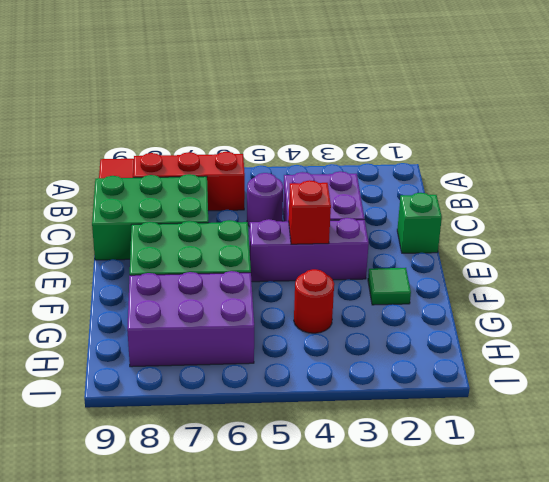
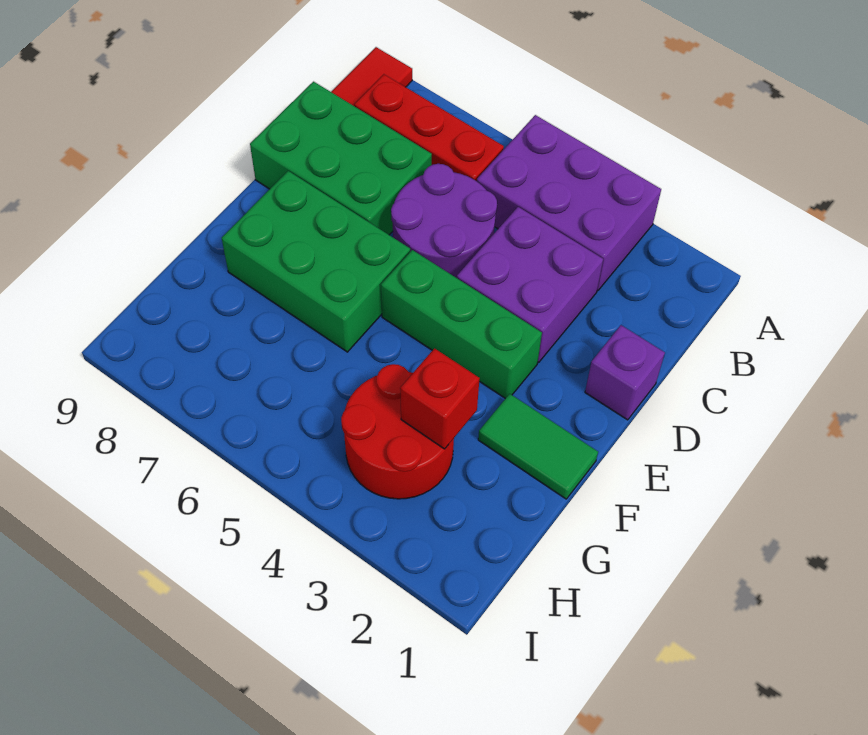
purple 1x1 round brick [247,173,283,227] -> purple 2x2 round brick [391,164,497,278]
green 1x1 brick [397,193,442,253] -> purple 1x1 brick [585,325,665,420]
purple 1x3 brick [249,218,369,282] -> green 1x3 brick [381,250,542,398]
red 1x1 brick [289,180,331,244] -> red 1x1 brick moved to [400,348,480,449]
green 1x1 tile [368,268,411,305] -> green 1x2 tile [478,394,598,499]
red 1x1 round brick [294,269,334,333] -> red 2x2 round brick [341,364,454,499]
purple 2x3 brick [127,271,254,367] -> purple 2x3 brick moved to [477,115,661,291]

